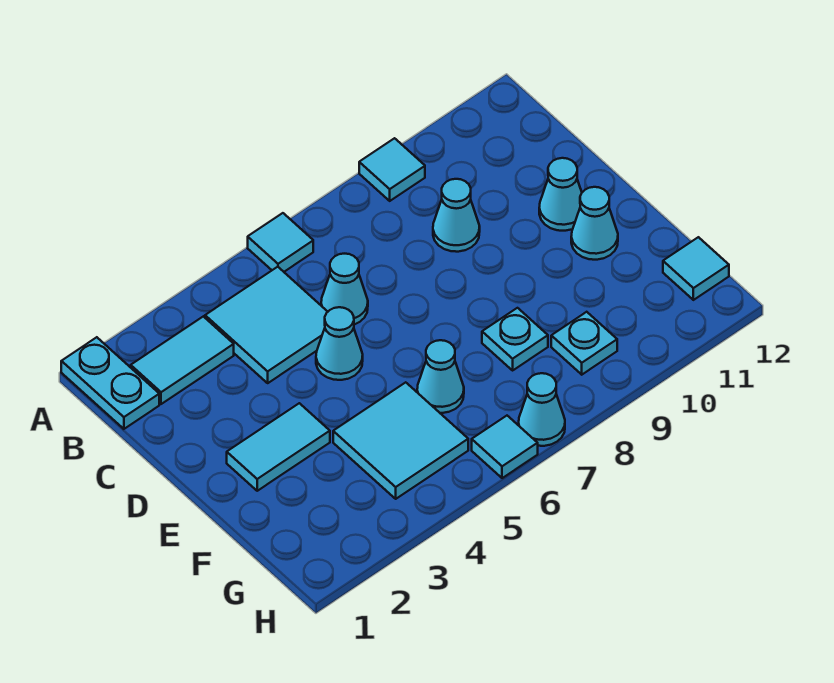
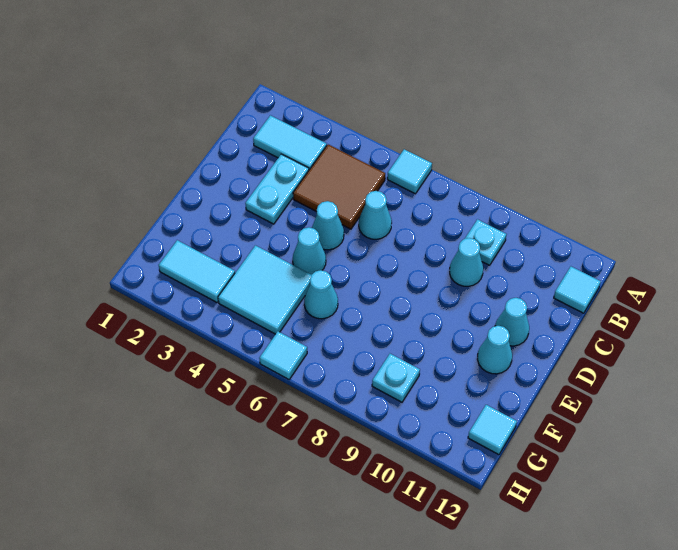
cyan 1x2 plate [61,337,159,429] -> cyan 1x2 plate moved to [245,154,309,224]
cyan 1x1 tile [359,138,425,201] -> cyan 1x1 tile moved to [554,267,601,313]
cyan 2x2 tile [205,267,328,383] -> brown 2x2 tile [293,144,385,229]
cyan 1x2 tile [227,403,330,491] -> cyan 1x2 tile moved to [159,240,235,302]
cyan 1x1 plate [482,308,548,370] -> cyan 1x1 plate moved to [465,219,506,265]
cyan 1x1 cone [519,373,565,446] -> cyan 1x1 cone moved to [293,227,326,275]

